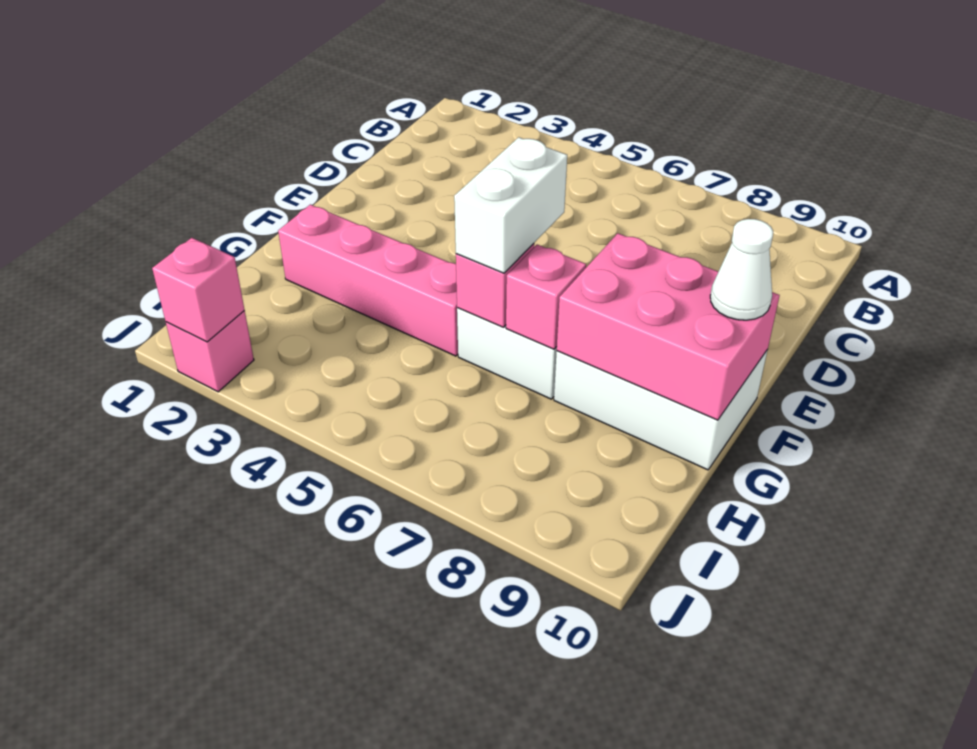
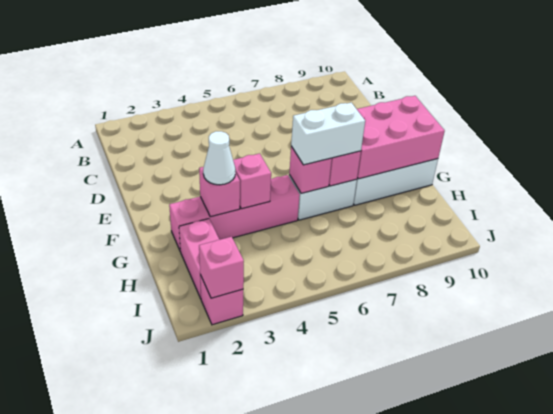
white 1x2 brick [454,137,567,273] -> white 1x2 brick turned to [291,102,365,165]
white 1x1 cone [710,219,773,320] -> white 1x1 cone moved to [203,131,235,185]
none -> pink 1x1 brick [199,167,240,217]
none -> pink 1x1 brick [233,153,271,209]
none -> pink 1x2 brick [179,219,219,298]

